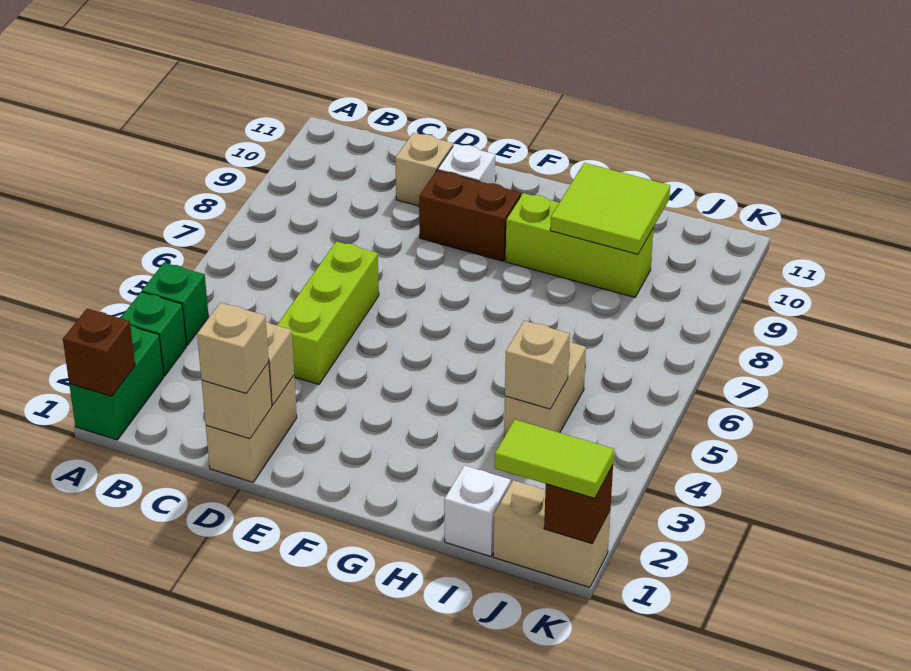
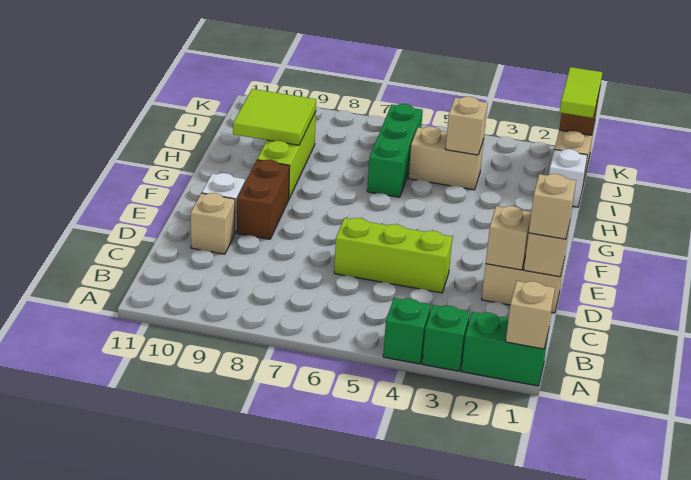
brown 1x1 brick [63,309,135,396] -> tan 1x1 brick [506,281,555,349]
none -> green 1x3 brick [367,104,423,197]

